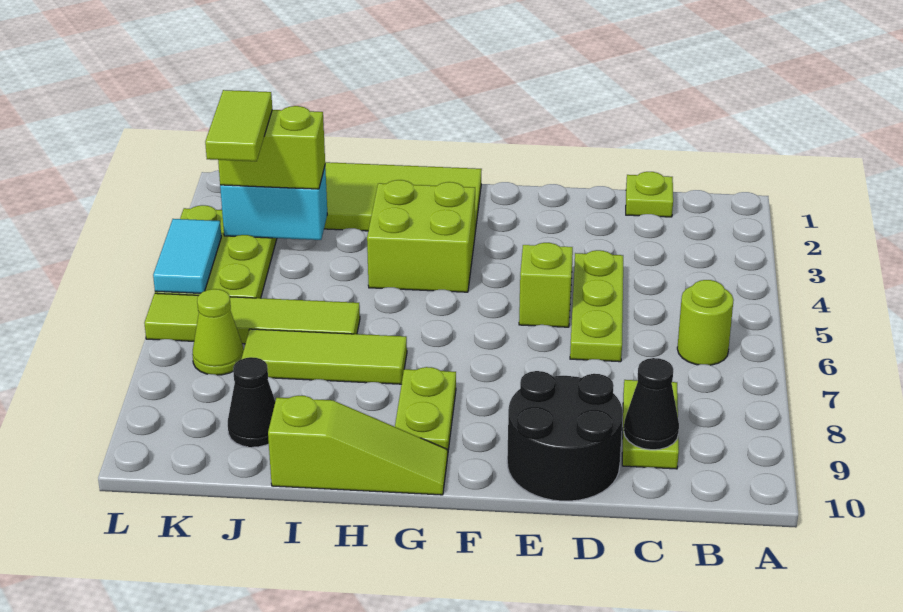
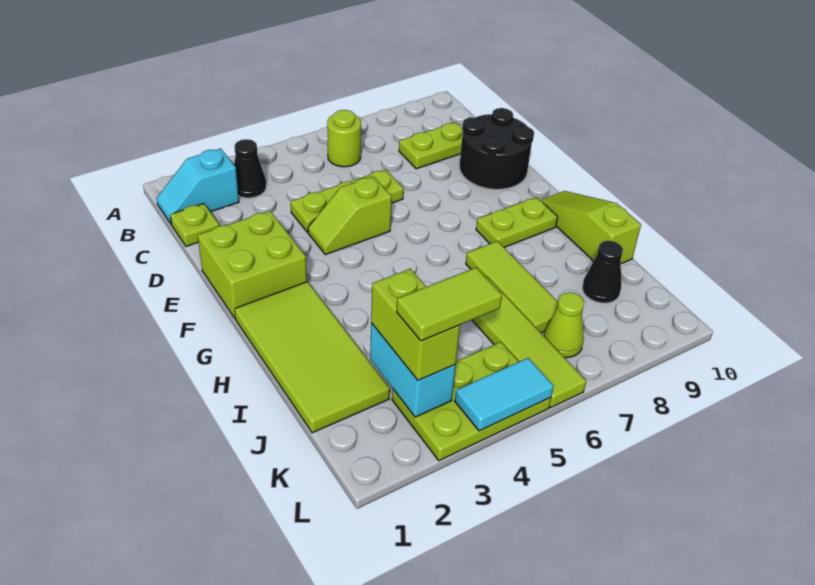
none -> cyan 1x2 slope [157,149,239,224]
black 1x1 cone [624,358,679,450] -> black 1x1 cone moved to [234,139,266,198]
lime 2x2 brick [367,180,475,292] -> lime 2x2 brick moved to [198,211,307,318]

